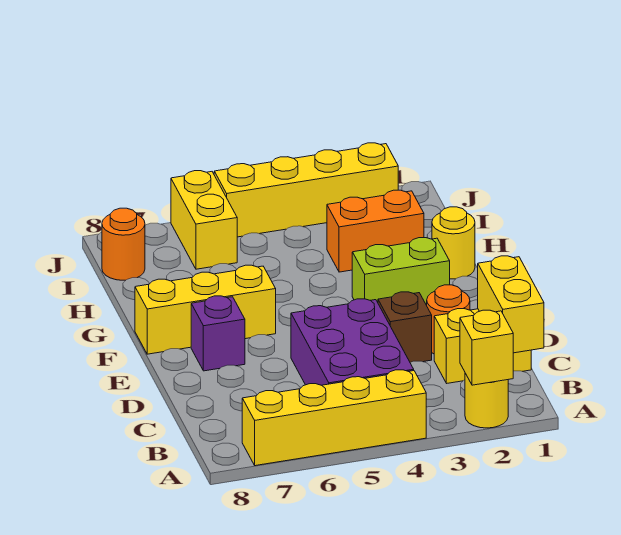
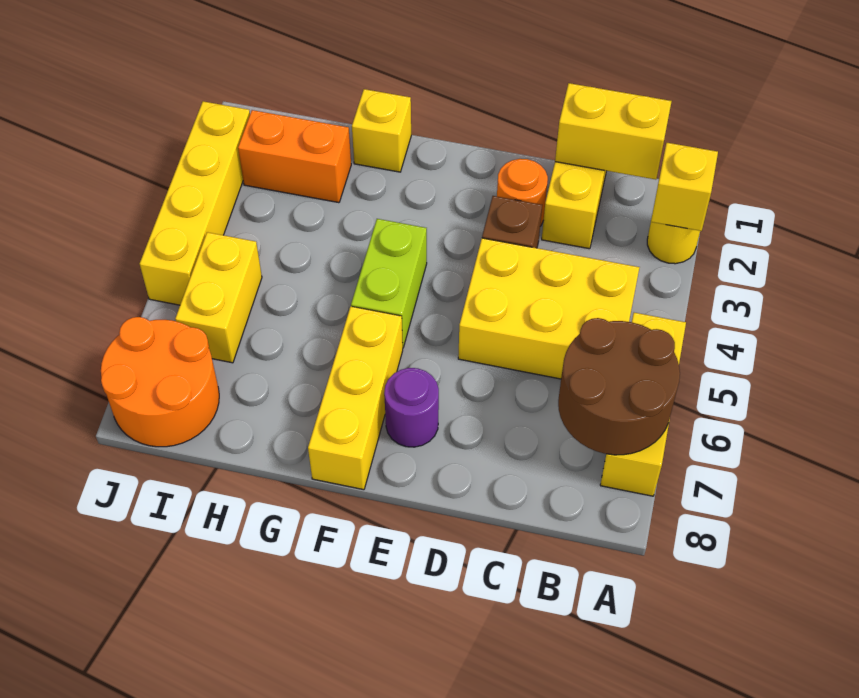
yellow 1x4 brick [242,370,426,466] -> yellow 1x3 brick [600,313,686,496]
none -> brown 2x2 round brick [558,318,680,455]
purple 2x3 brick [291,299,414,385] -> yellow 2x3 brick [458,238,640,379]
purple 1x1 brick [191,296,245,371] -> purple 1x1 round brick [384,368,439,447]
lime 1x2 brick [352,238,450,305] -> lime 1x2 brick moved to [351,219,427,347]
yellow 1x1 round brick [432,207,475,279] -> yellow 1x1 brick [352,89,411,172]
orange 1x2 brick [327,190,424,272] -> orange 1x2 brick turned to [238,110,351,203]
yellow 1x2 brick [171,171,237,269] -> yellow 1x2 brick turned to [175,232,262,363]
orange 1x1 round brick [102,208,145,280] -> orange 2x2 round brick [101,317,219,447]

